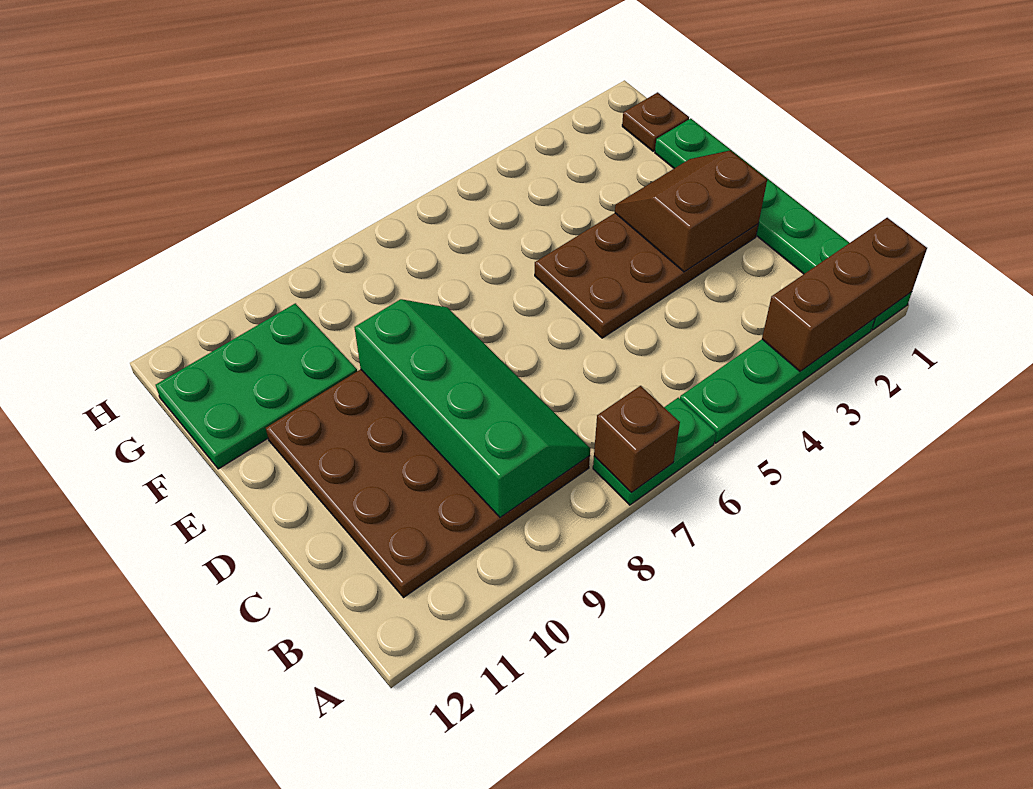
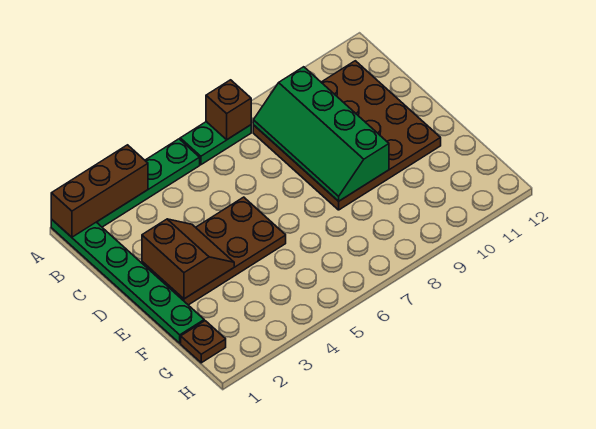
brown 2x2 slope [615,150,767,272] -> brown 2x2 slope turned to [142,219,234,299]
green 2x3 plate [156,303,357,469] -> none

